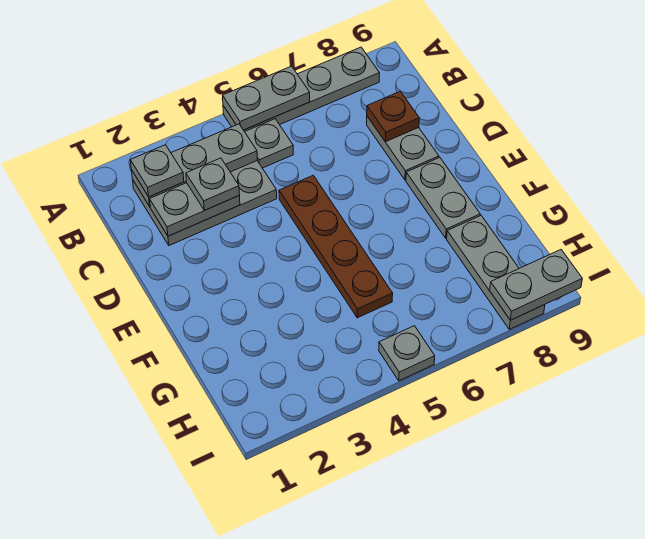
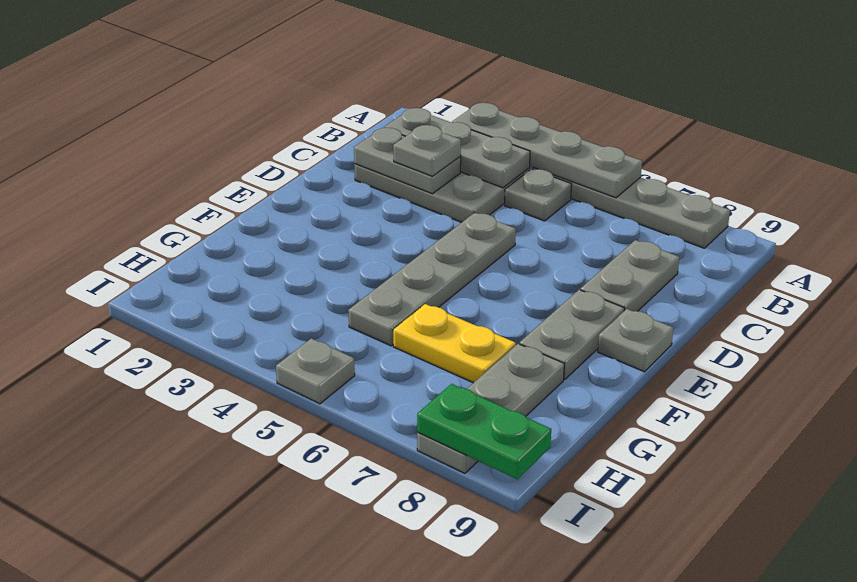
grey 1x2 plate [223,66,310,130] -> grey 1x4 plate [452,103,642,198]
grey 1x1 plate [130,145,184,197] -> grey 1x1 plate moved to [598,309,673,372]
brown 1x1 plate [367,91,419,142] -> none
brown 1x4 plate [279,175,393,318] -> grey 1x4 plate [348,213,516,346]
none -> yellow 1x2 plate [393,304,516,383]
grey 1x2 plate [490,250,582,320] -> green 1x2 plate [417,384,551,479]

